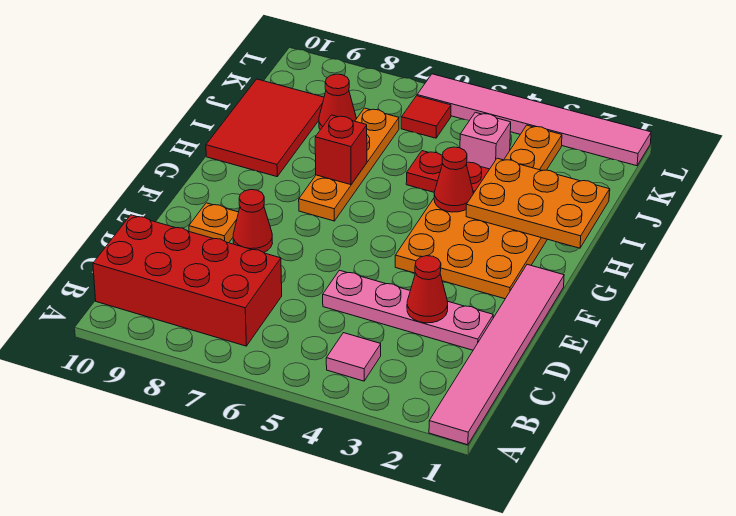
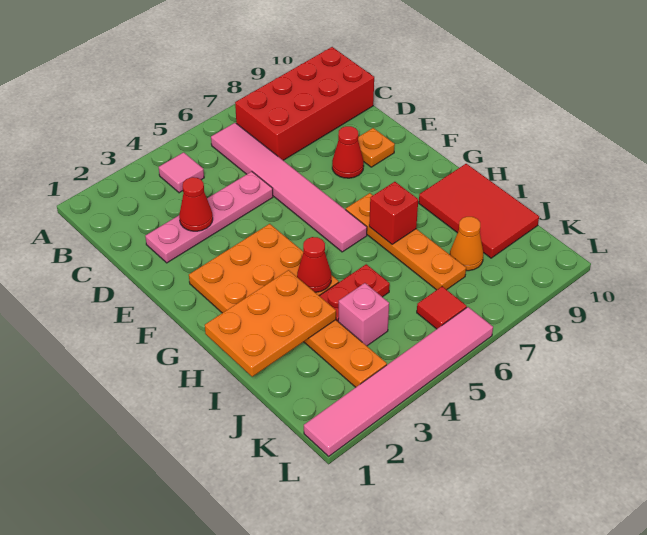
pink 1x6 tile [429,264,564,445] -> pink 1x6 tile moved to [211,123,367,252]
red 1x1 cone [319,74,356,130] -> orange 1x1 cone [450,217,483,271]

